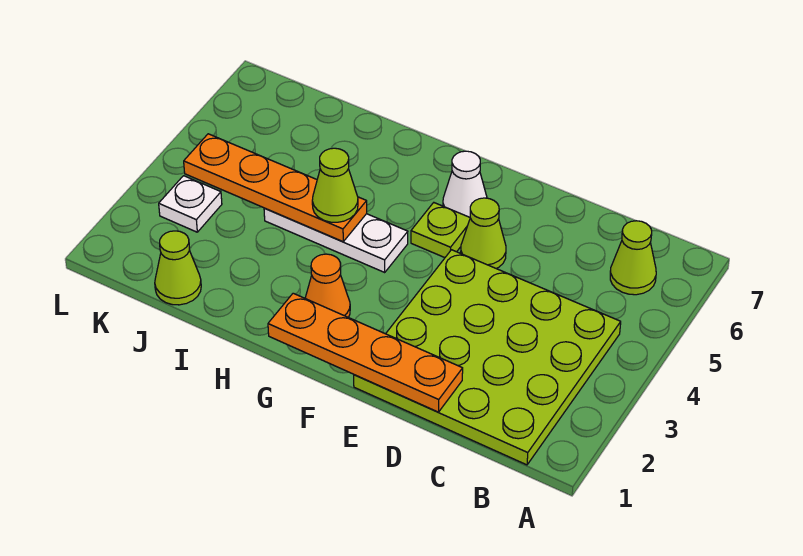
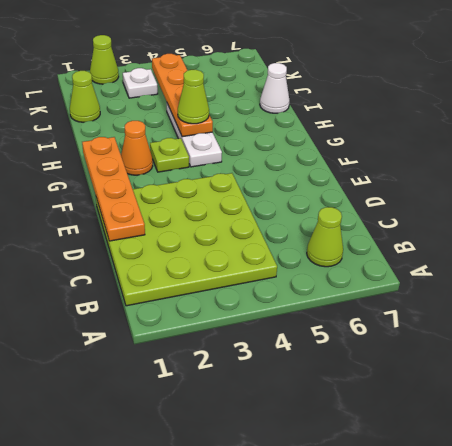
lime 1x1 cone [461,198,506,269] -> lime 1x1 cone moved to [90,35,119,84]
lime 1x1 plate [411,203,470,258] -> lime 1x1 plate moved to [150,138,189,172]
white 1x1 cone [443,151,487,217] -> white 1x1 cone moved to [260,63,290,113]

